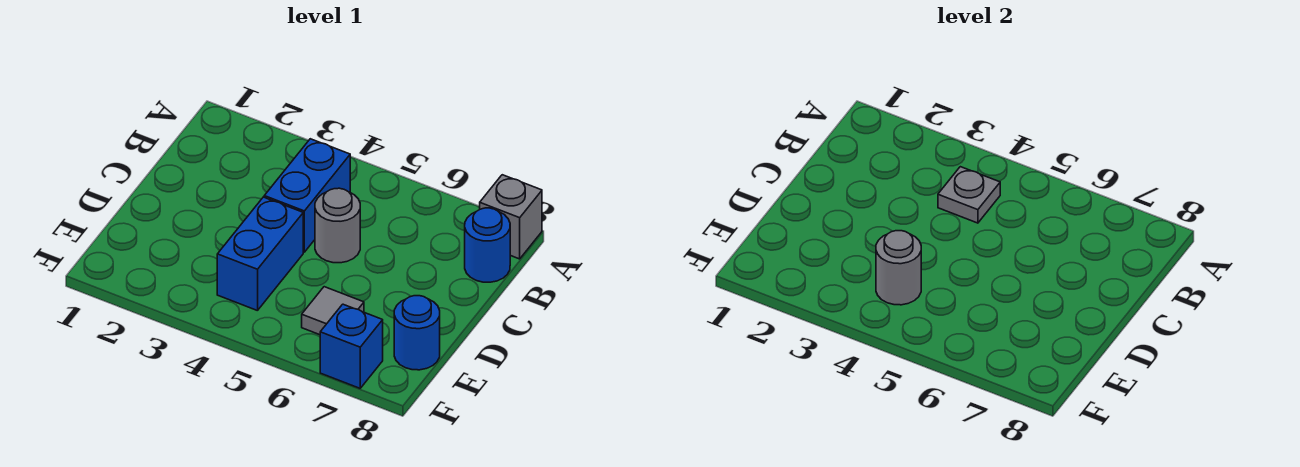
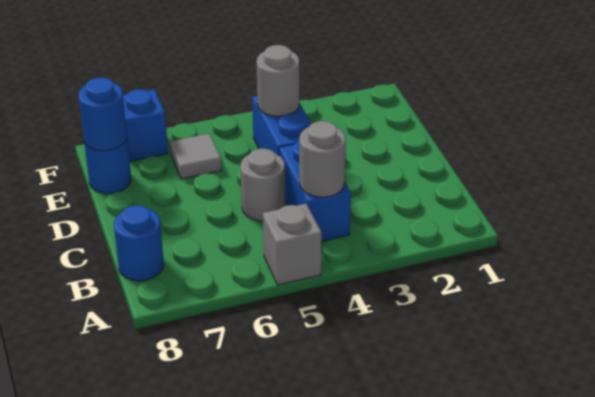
grey 1x1 brick [480,175,542,259] -> grey 1x1 brick moved to [263,204,322,285]
grey 1x1 plate [938,167,1000,223] -> grey 1x1 round brick [299,121,346,197]
none -> blue 1x1 round brick [78,77,127,151]

